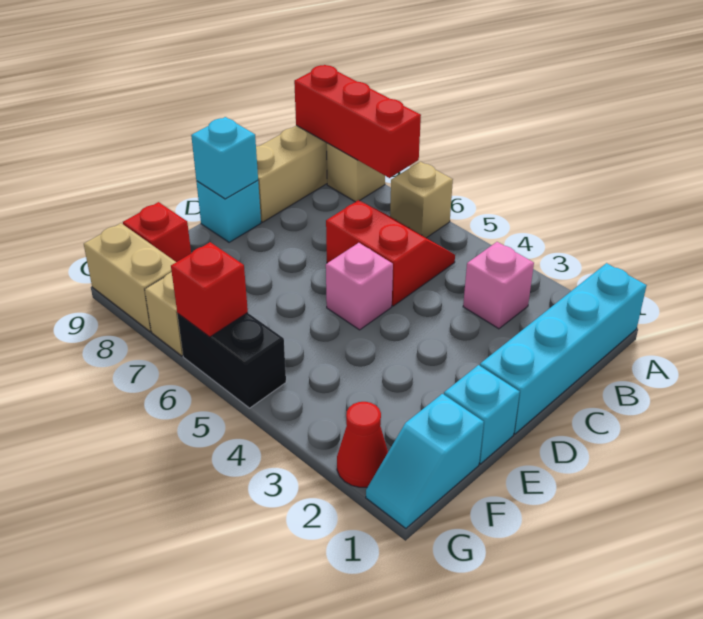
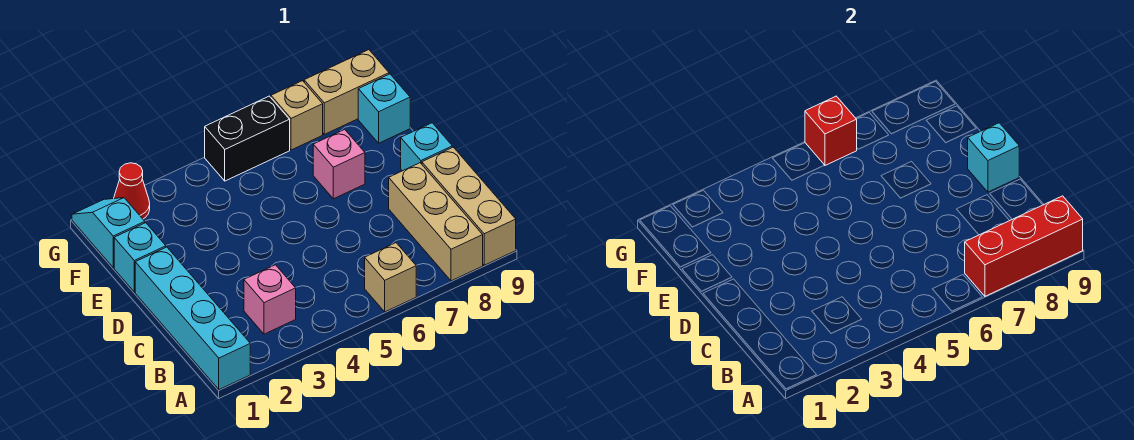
tan 1x1 brick [327,143,385,202] -> tan 1x3 brick [389,163,483,281]
red 2x2 slope [326,200,455,306] -> none
pink 1x1 brick [326,243,393,330] -> pink 1x1 brick moved to [313,129,365,199]
red 1x1 brick [123,202,191,262] -> cyan 1x1 brick [358,74,410,143]

